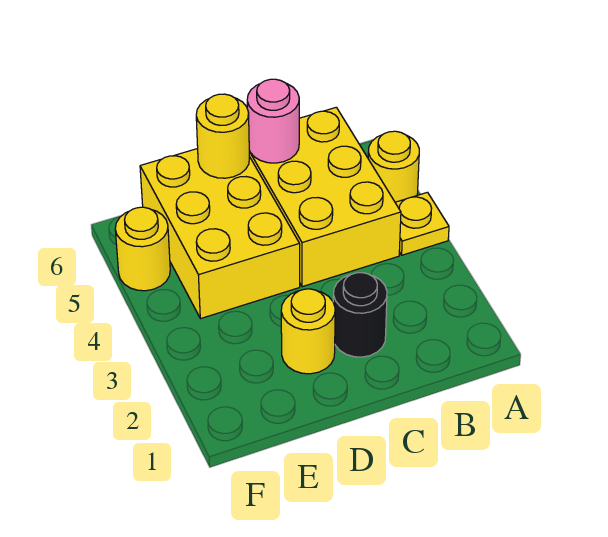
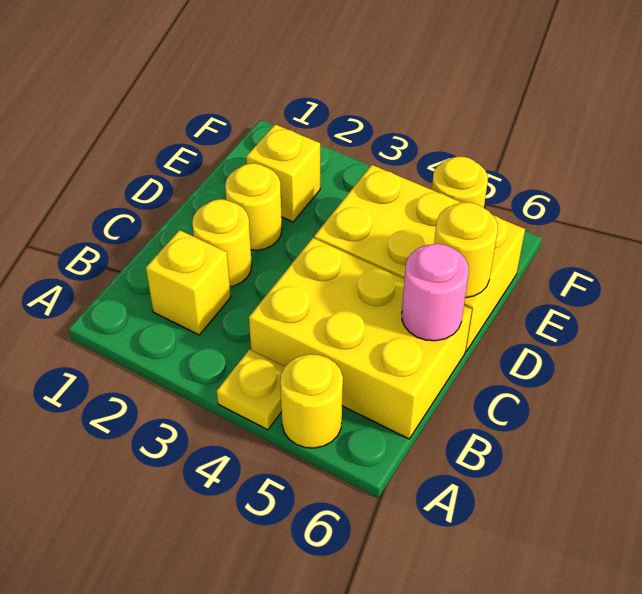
none -> yellow 1x1 brick [146,230,231,335]
black 1x1 round brick [333,273,387,357] -> yellow 1x1 round brick [192,199,252,287]
none -> yellow 1x1 brick [246,124,320,222]

